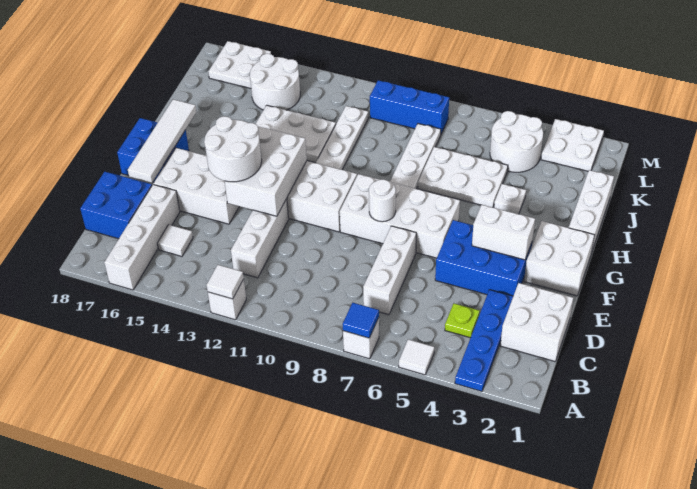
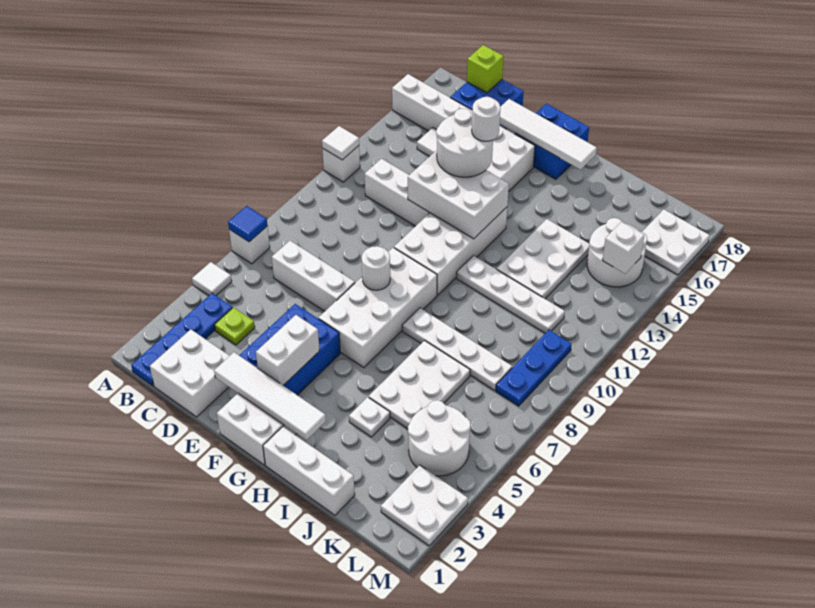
blue 1x4 plate [455,290,513,391] -> blue 1x4 plate turned to [131,293,233,386]
none -> lime 1x1 brick [467,45,504,93]
none -> white 1x4 tile [214,352,326,440]
none -> white 1x1 round brick [472,97,500,141]
blue 1x3 brick [370,80,449,134] -> blue 1x3 plate [496,330,572,406]
none -> white 1x1 brick [602,222,644,274]

